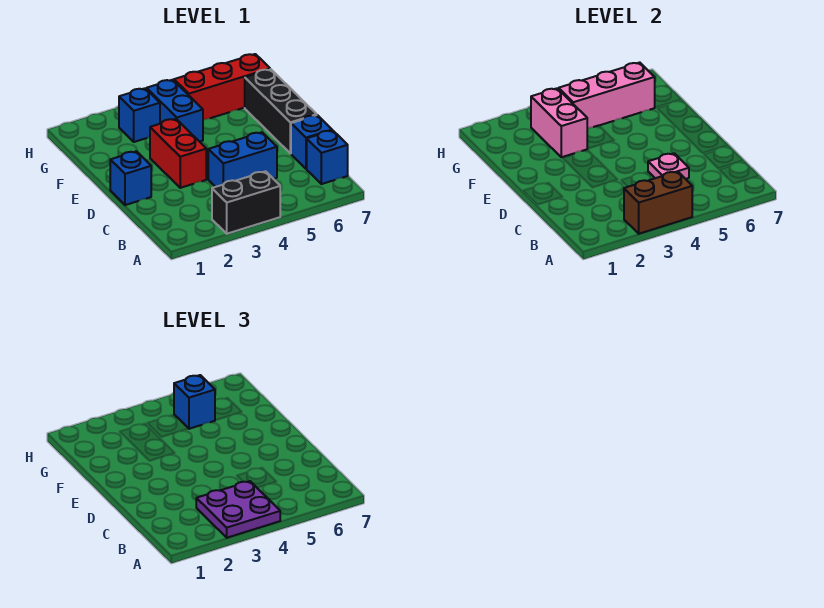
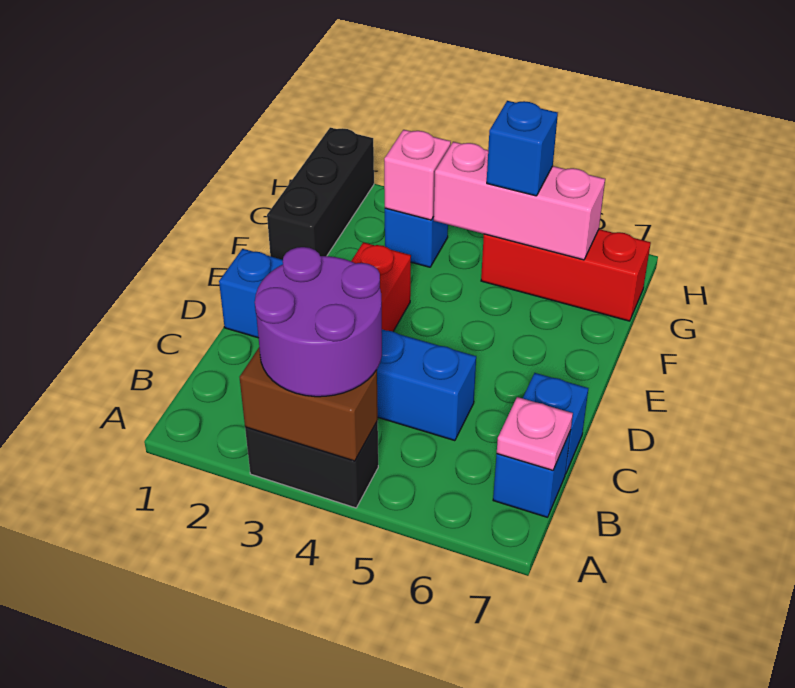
purple 2x2 plate [196,481,280,538] -> purple 2x2 round brick [255,247,382,397]
pink 1x1 plate [648,153,689,179] -> pink 1x1 plate moved to [497,397,573,470]
black 1x3 brick [245,69,317,154] -> black 1x3 brick moved to [267,128,374,260]
pink 1x2 brick [531,88,587,157] -> pink 1x1 brick [384,130,451,220]
blue 1x2 brick [147,80,203,142] -> none

